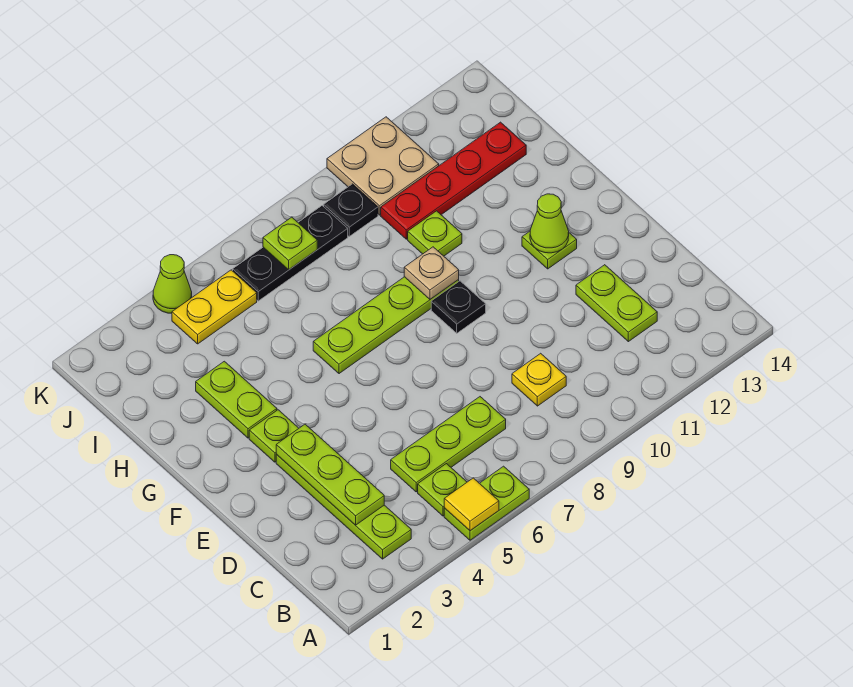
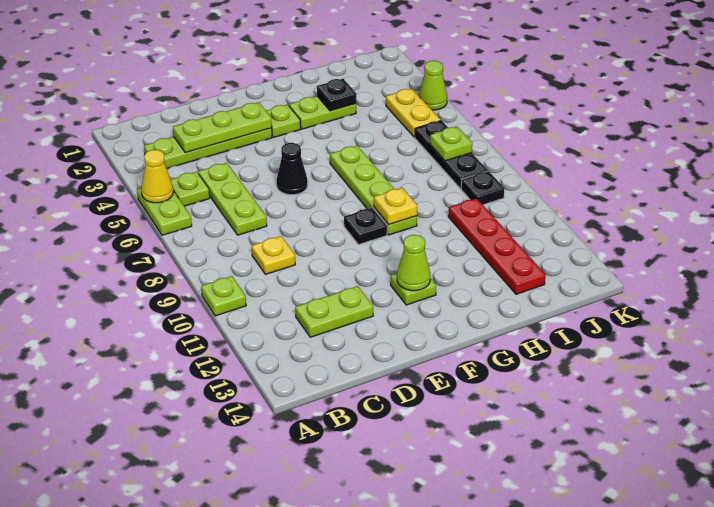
yellow 1x1 tile [444,478,499,531] -> yellow 1x1 cone [141,150,173,203]
none -> black 1x1 cone [277,143,308,195]
tan 1x1 plate [404,247,459,299] -> yellow 1x1 plate [374,188,417,224]
none -> black 1x1 plate [317,79,356,111]
lime 1x1 plate [408,211,462,256] -> lime 1x1 plate moved to [201,276,246,316]
tan 2x2 plate [327,117,439,215] -> none

